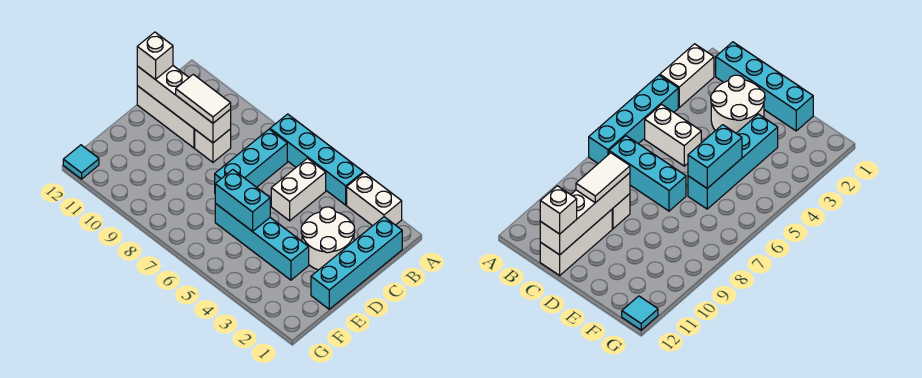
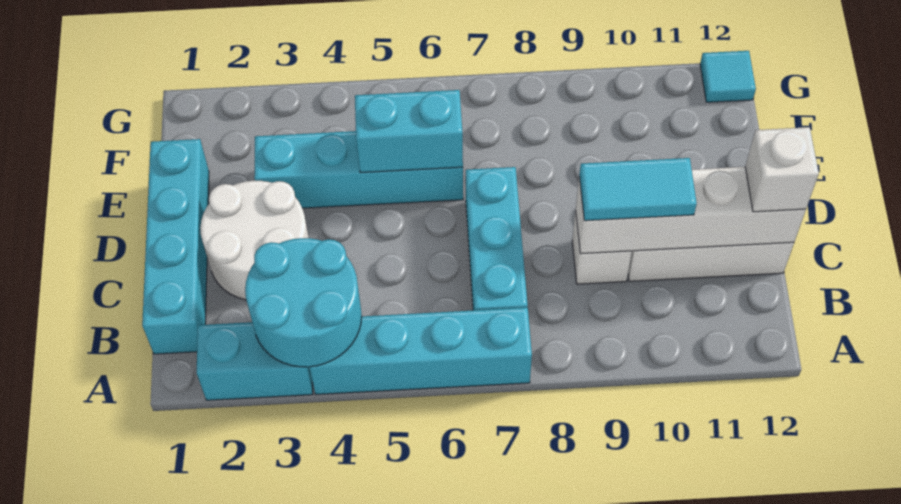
white 1x2 brick [347,172,402,226] -> cyan 1x2 brick [197,322,313,400]
none -> cyan 2x2 round brick [245,238,362,367]
white 1x2 brick [271,158,326,221] -> none
white 1x2 tile [176,74,231,123] -> cyan 1x2 tile [579,158,697,221]

